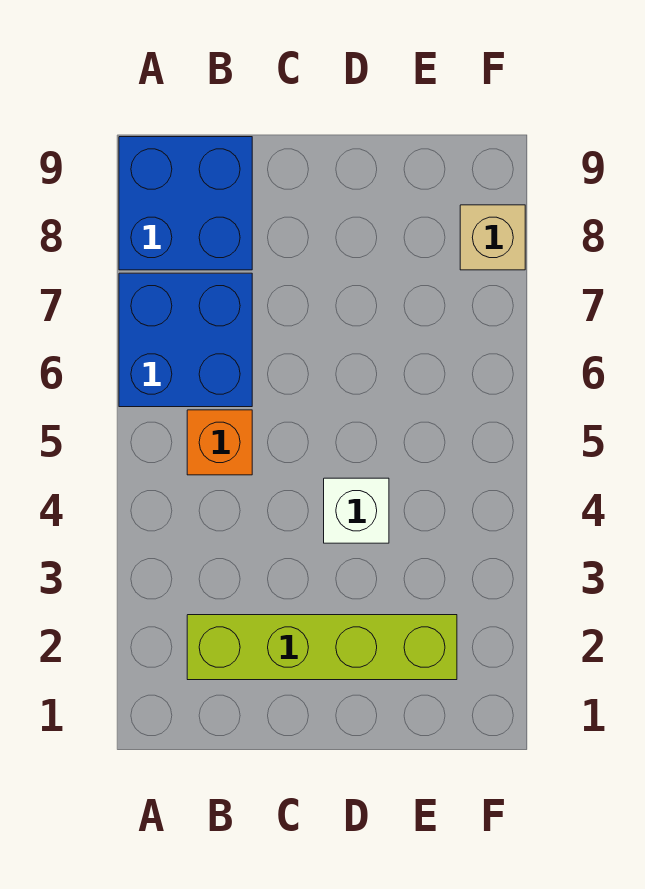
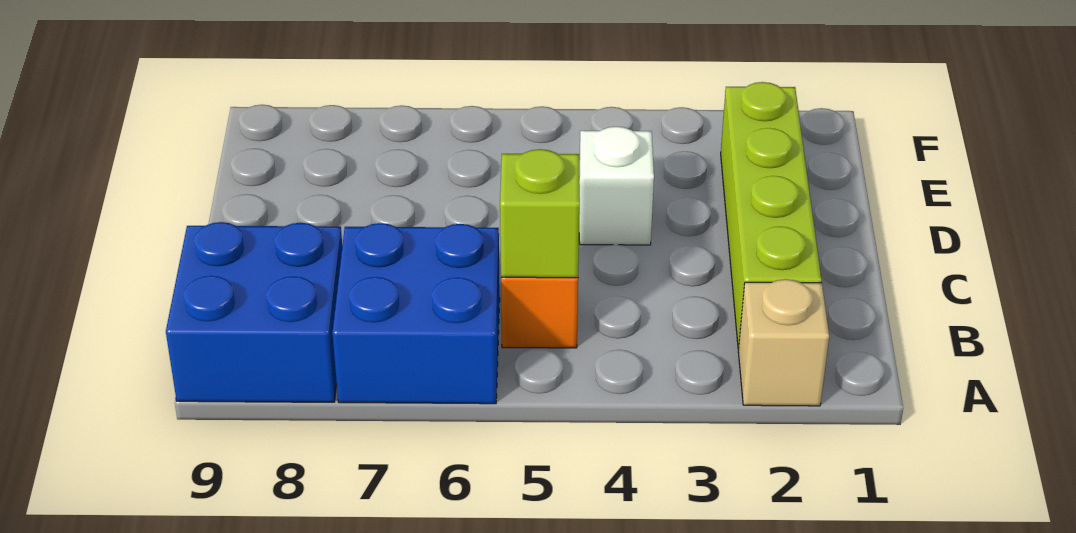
none -> lime 1x1 brick [500,149,580,278]
tan 1x1 brick [460,205,525,270] -> tan 1x1 brick moved to [738,279,829,406]

